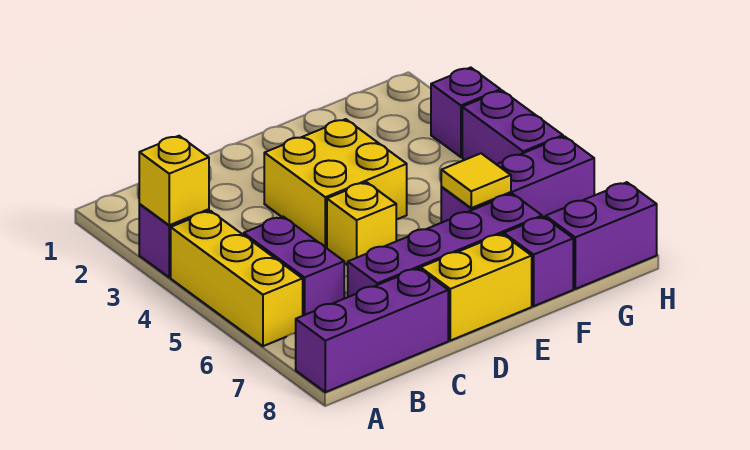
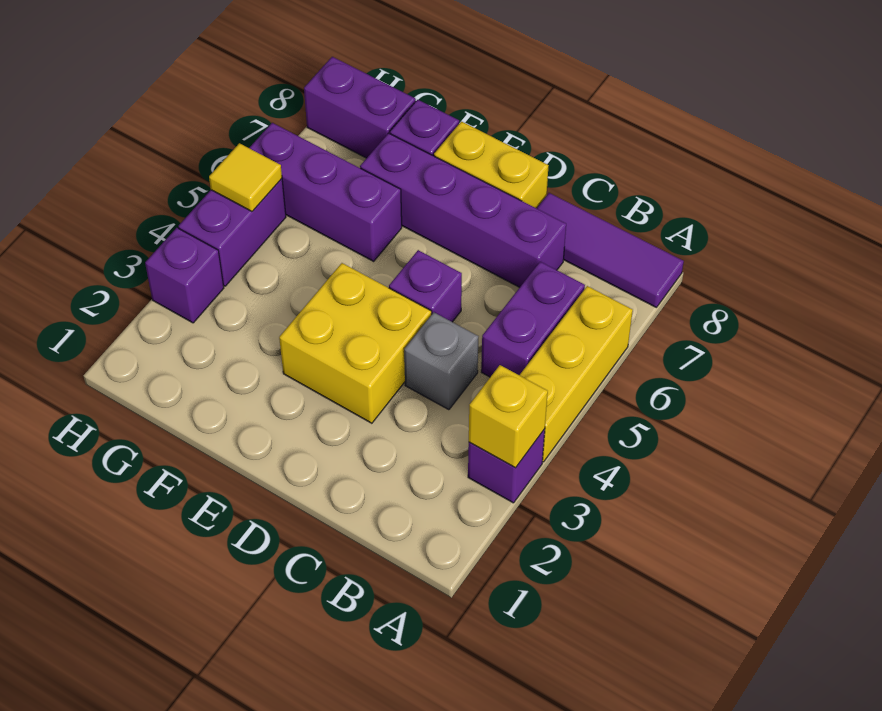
purple 1x3 brick [296,268,448,392] -> purple 1x3 tile [537,193,684,308]
none -> grey 1x1 brick [404,312,479,410]
yellow 1x1 brick [327,182,396,265] -> purple 1x1 brick [389,250,462,322]
yellow 1x1 tile [441,153,511,208] -> yellow 1x1 tile moved to [209,143,282,211]

